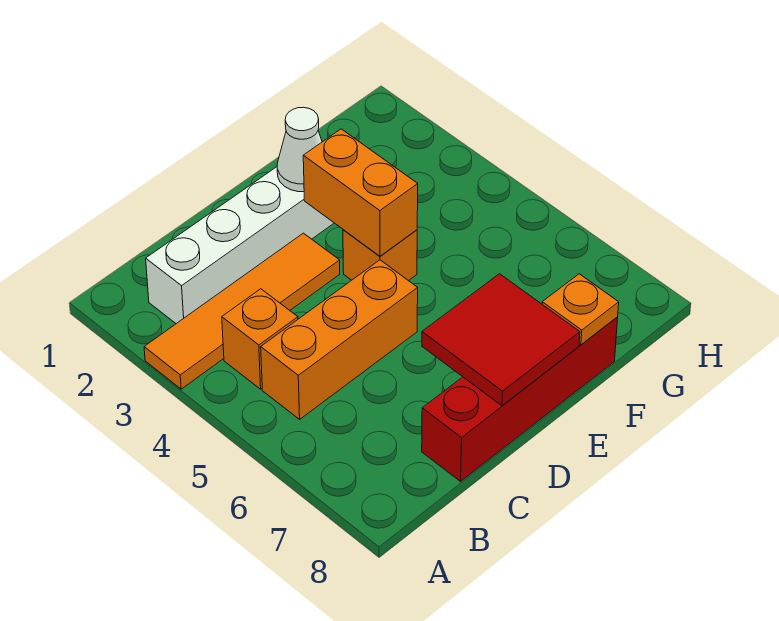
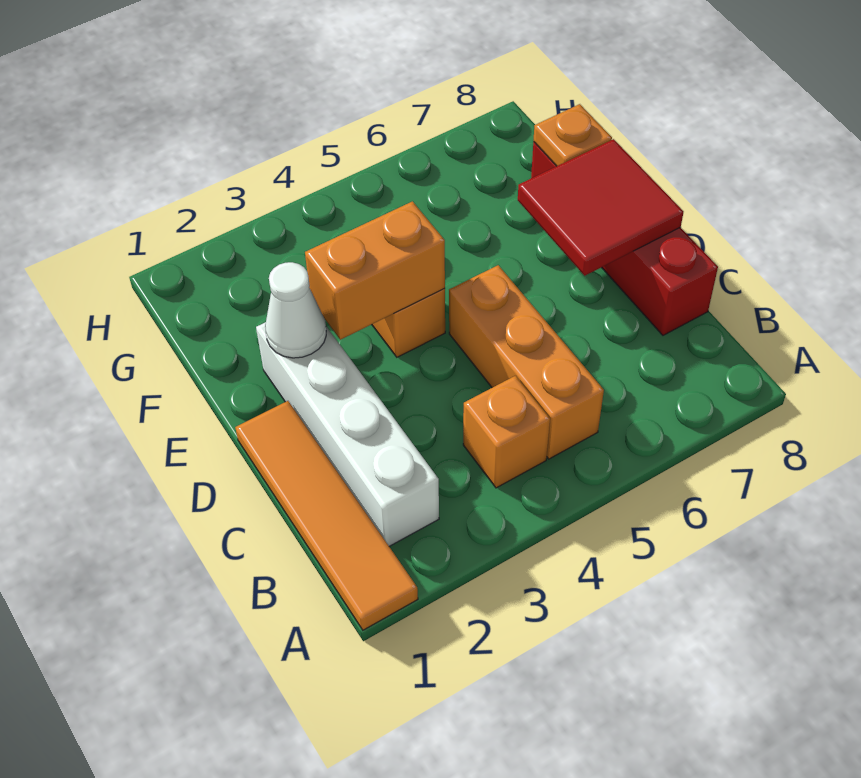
orange 1x4 tile [144,233,340,389] -> orange 1x4 tile moved to [235,401,418,630]

